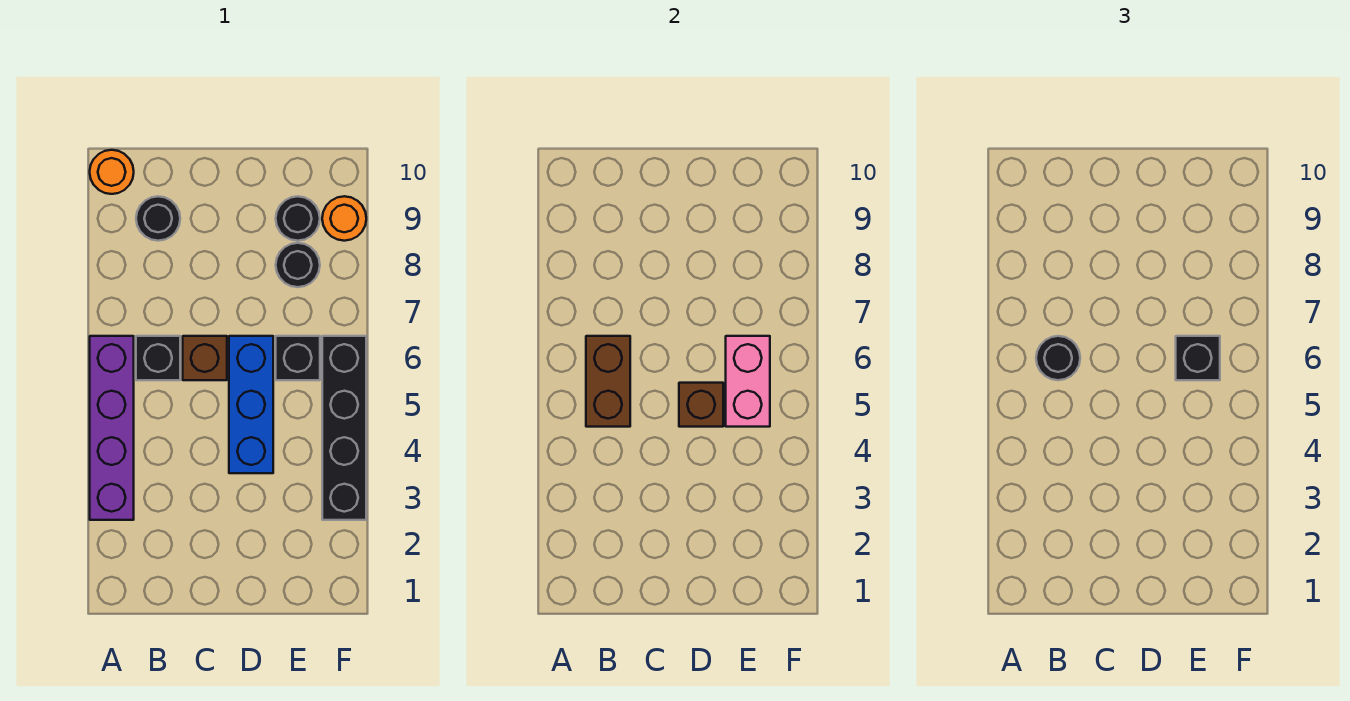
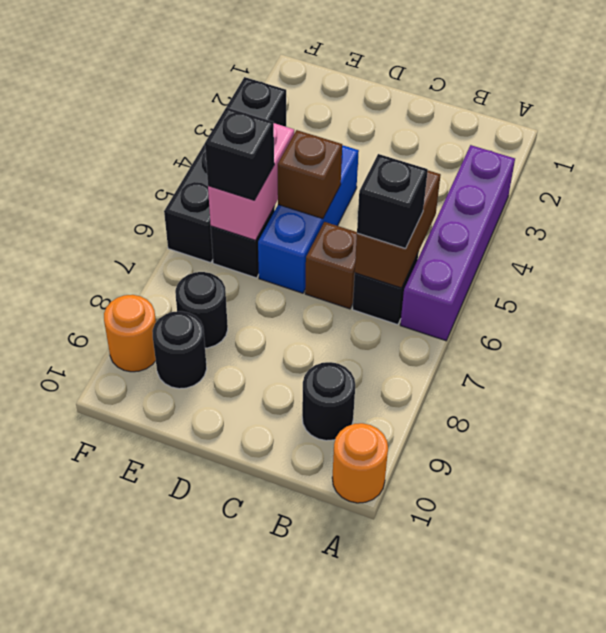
black 1x1 round brick [1036,336,1080,380] -> black 1x1 brick [357,154,428,249]

